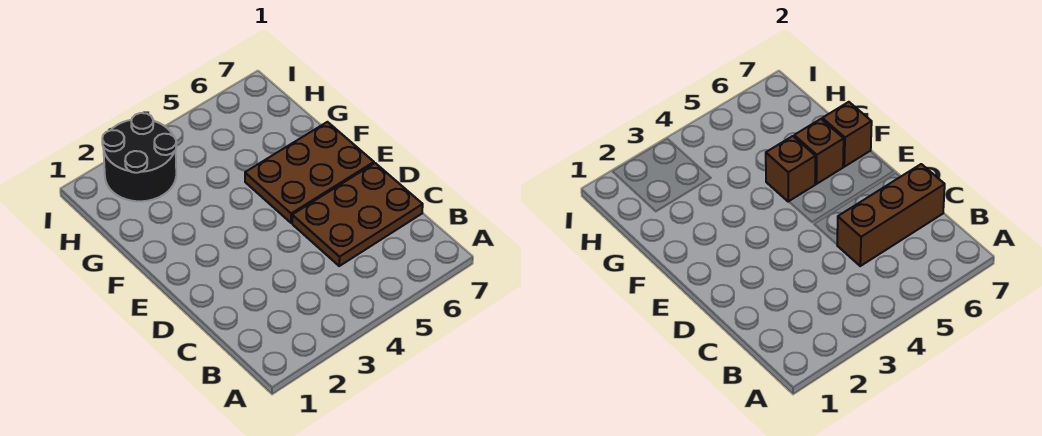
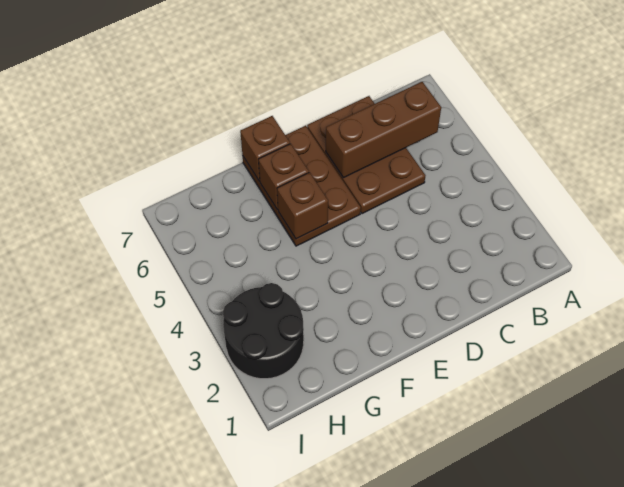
brown 1x3 brick [837,164,945,266] -> brown 1x3 brick turned to [326,82,441,178]

